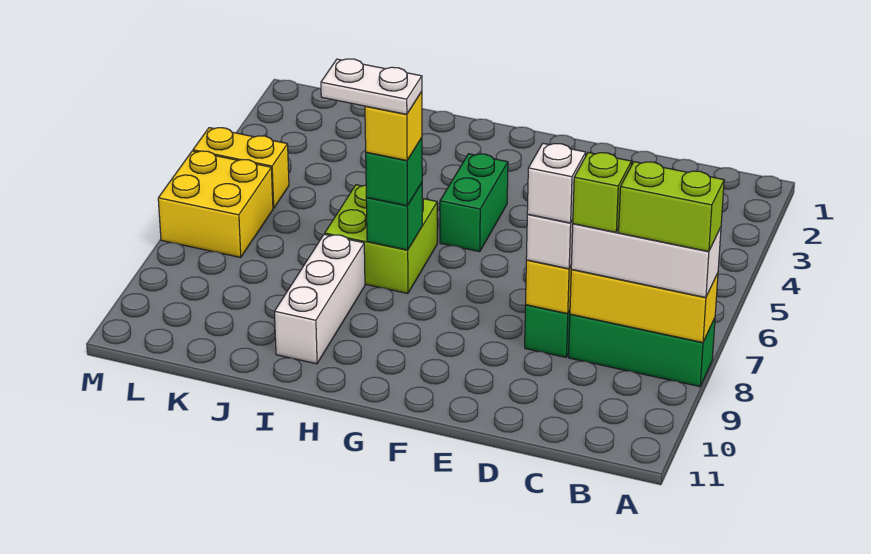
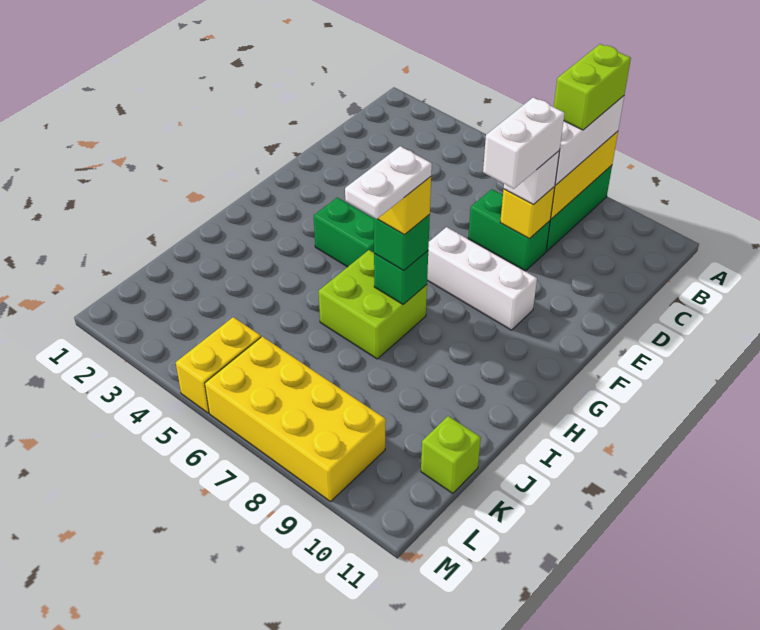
lime 1x1 brick [573,152,632,232] -> lime 1x1 brick moved to [421,416,481,493]
white 1x1 brick [527,143,586,223] -> white 1x2 brick [483,97,565,189]
white 1x3 brick [274,234,365,364] -> white 1x3 brick moved to [427,227,537,330]
yellow 2x2 brick [158,151,273,257] -> yellow 2x4 brick [205,337,386,501]

